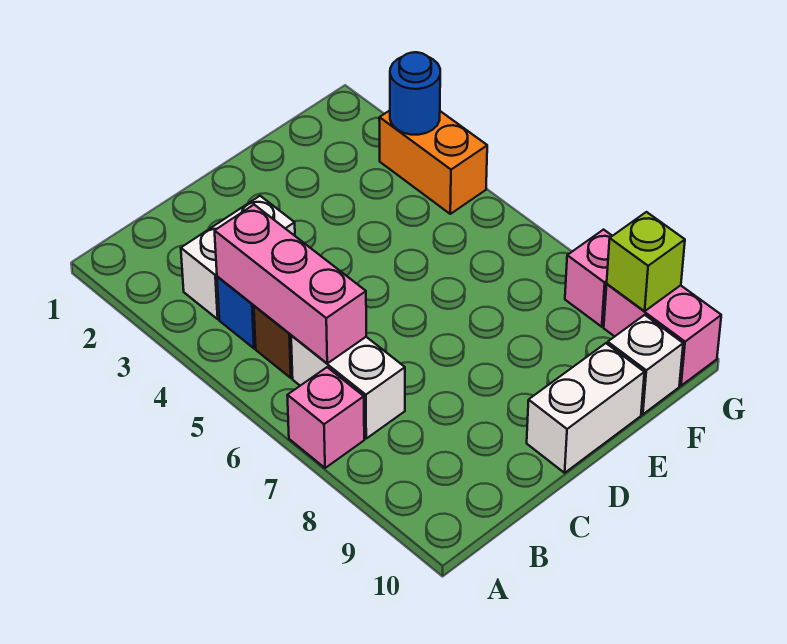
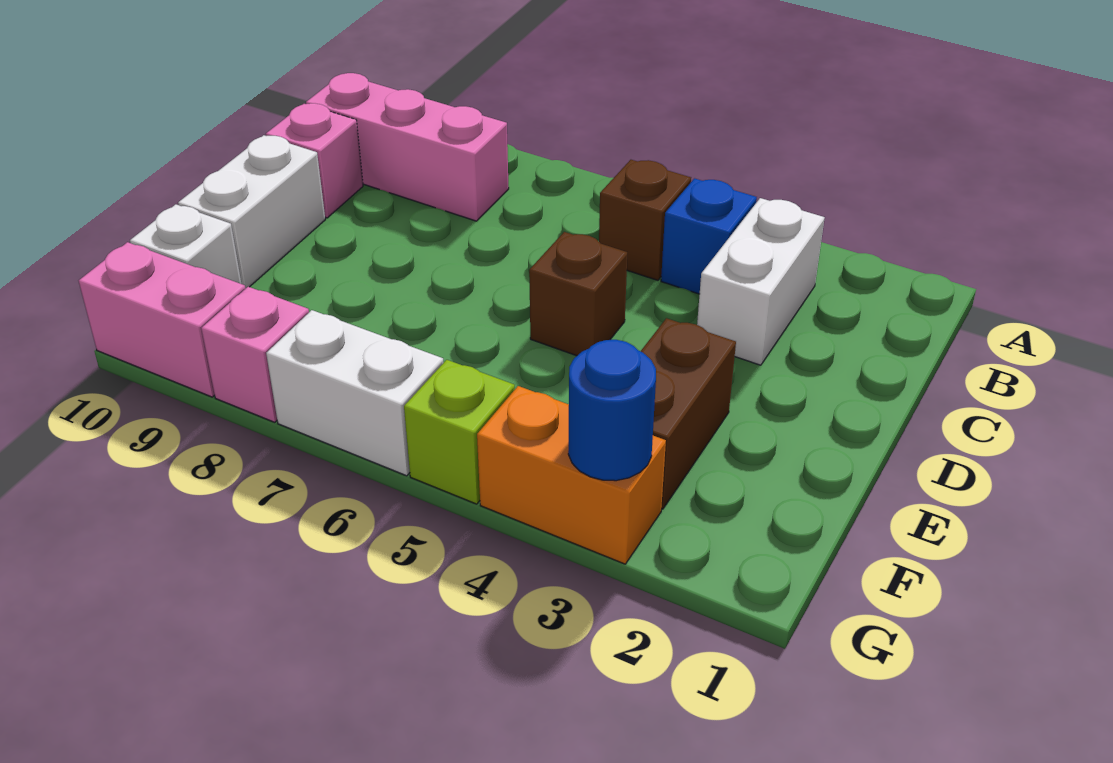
pink 1x1 brick [287,367,364,468] -> pink 1x1 brick moved to [266,103,363,218]
pink 1x3 brick [215,205,366,363] -> pink 1x3 brick moved to [306,73,509,221]
white 1x2 brick [291,336,405,438] -> white 1x2 brick moved to [266,310,444,476]
none -> brown 1x1 brick [529,232,627,356]
none -> brown 1x2 brick [641,318,736,509]
lime 1x1 brick [607,212,685,311] -> lime 1x1 brick moved to [404,360,515,504]

